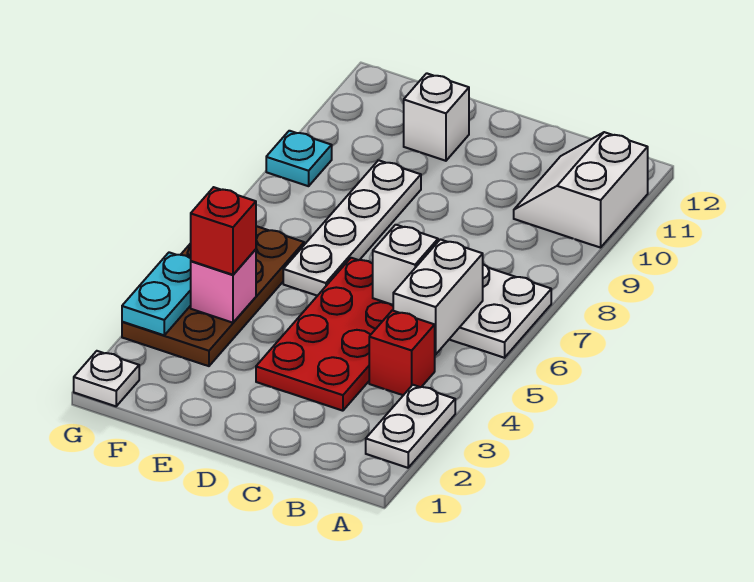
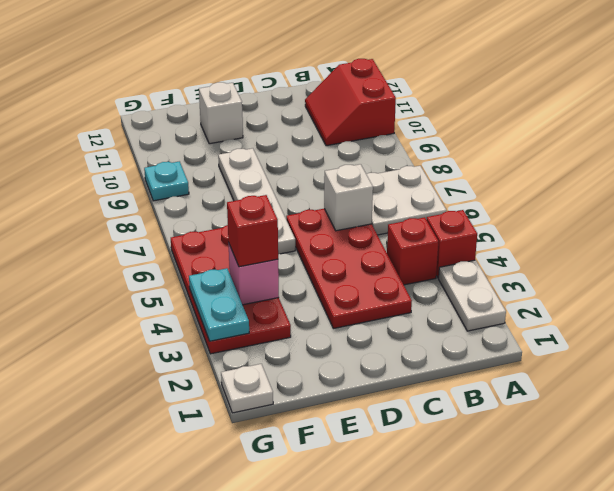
none -> red 1x1 brick [427,210,477,278]
white 2x2 slope [514,132,648,248] -> red 2x2 slope [305,59,396,146]
white 1x2 brick [393,239,483,354] -> none
brown 2x4 plate [122,226,304,366] -> red 2x4 plate [171,225,291,354]

